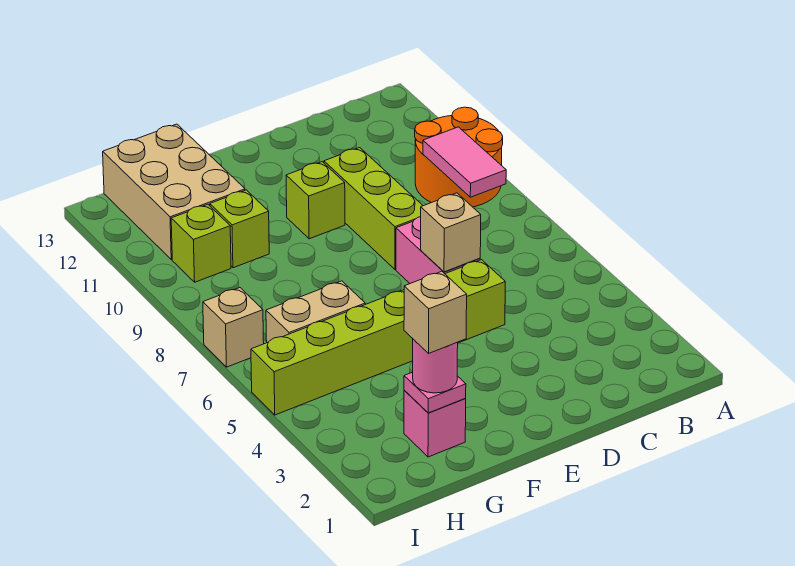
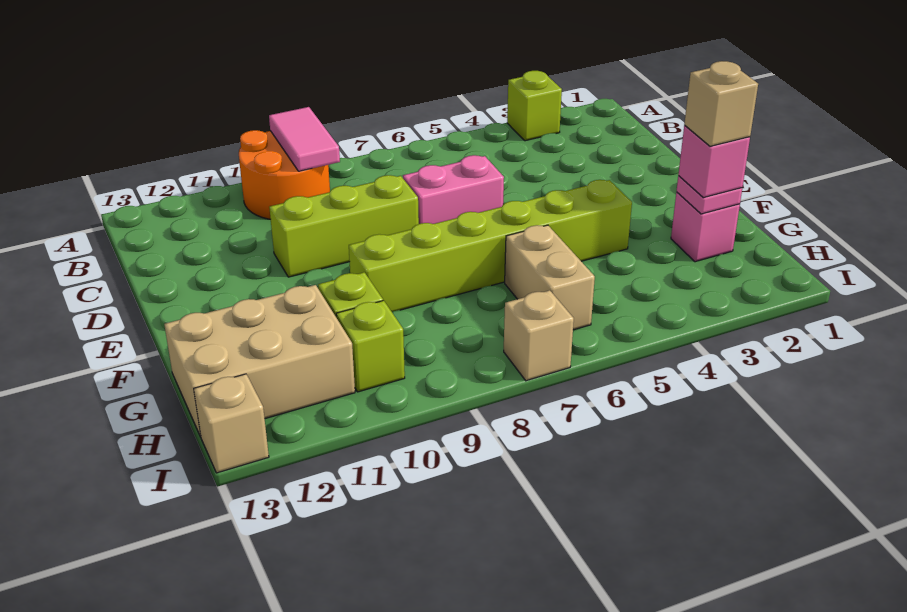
pink 1x2 tile [423,127,506,197] -> pink 1x2 tile turned to [269,107,340,171]
lime 1x6 brick [251,260,505,415] -> lime 1x6 brick turned to [349,180,632,312]
tan 1x1 brick [421,193,481,272] -> tan 1x1 brick moved to [194,374,269,473]
lime 1x1 brick [286,162,345,239] -> lime 1x1 brick moved to [507,71,562,141]
pink 1x1 round brick [413,339,458,393] -> pink 1x1 brick [678,126,750,198]

